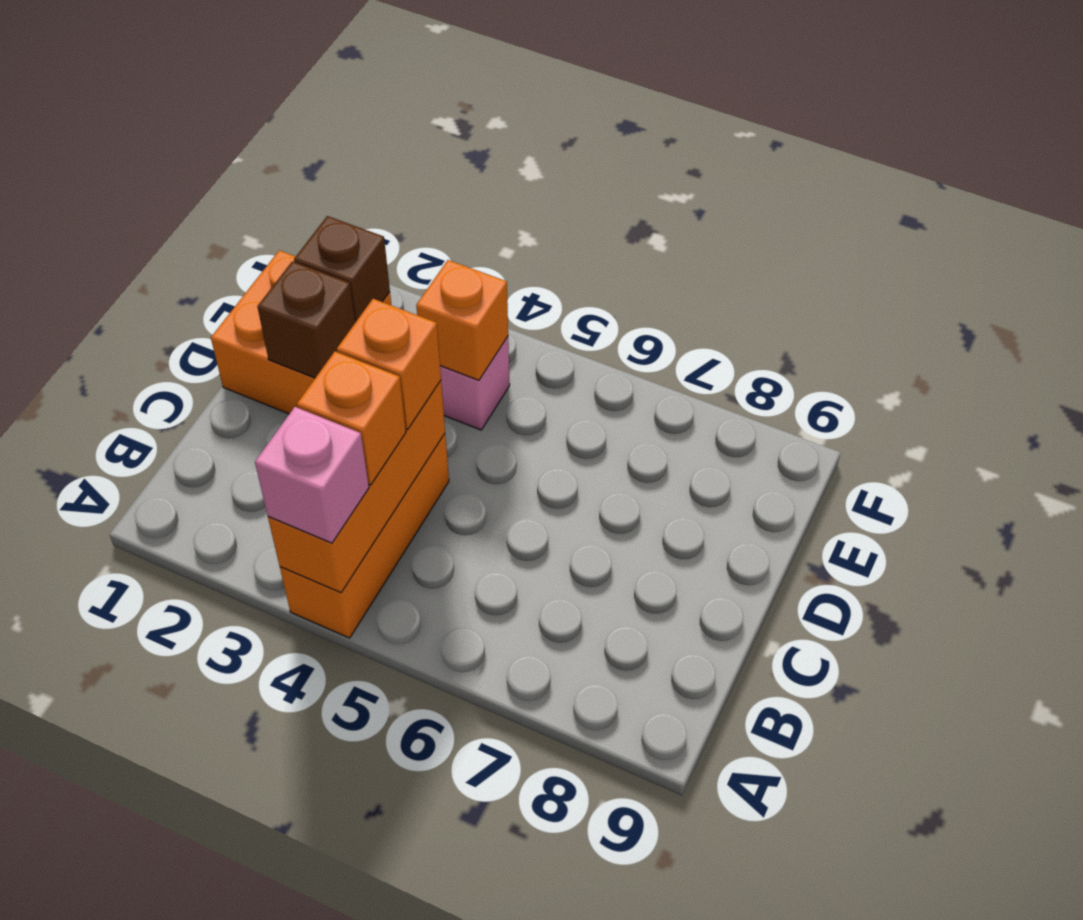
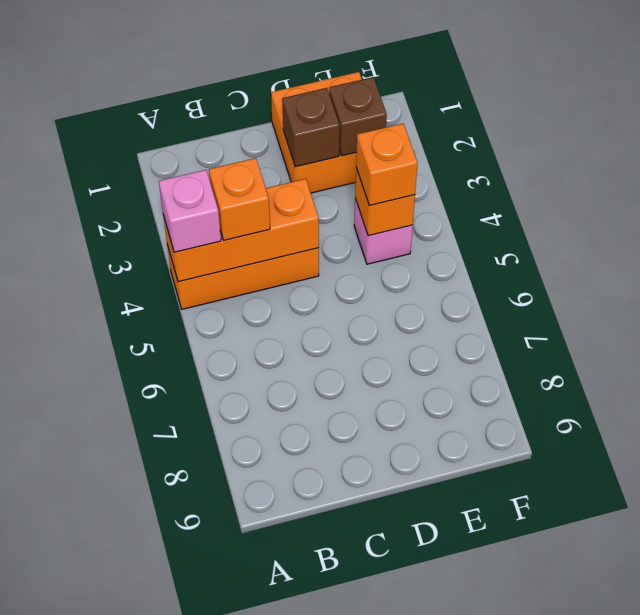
orange 1x1 brick [337,299,441,430] -> orange 1x1 brick moved to [356,124,418,205]

